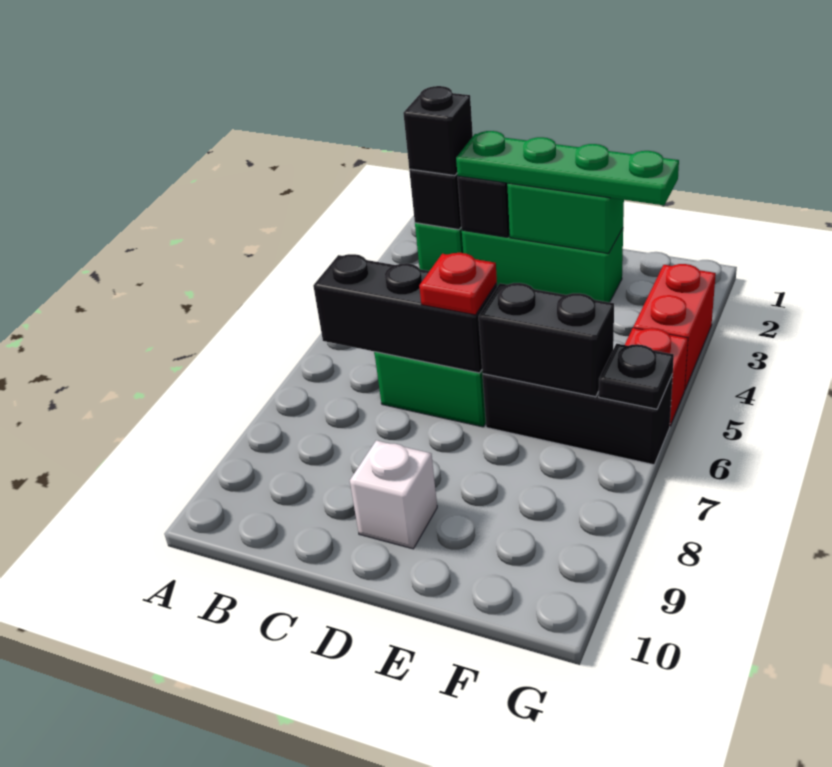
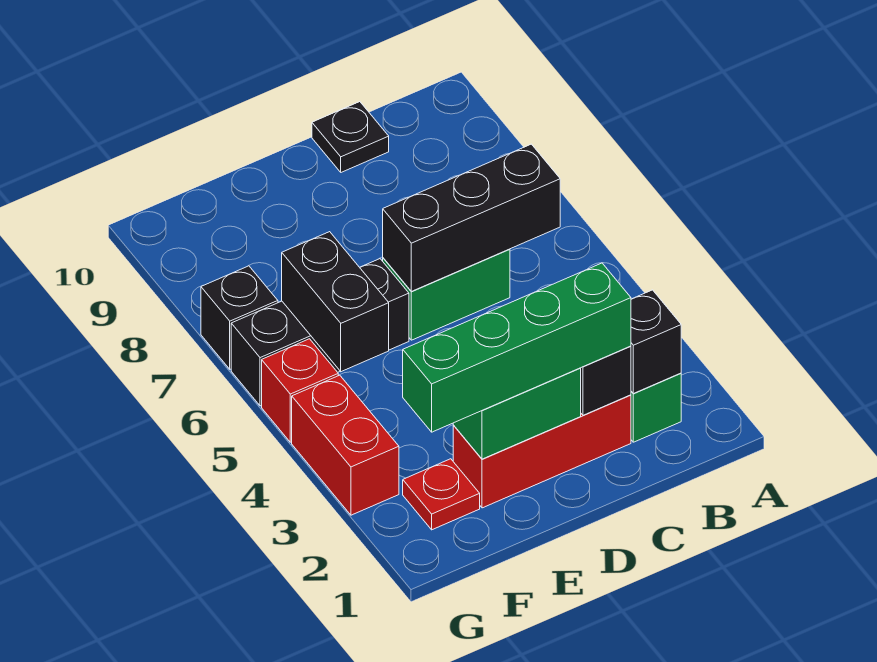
black 1x1 brick [403,86,473,176] -> black 1x1 brick moved to [201,266,278,369]
green 1x3 brick [462,229,623,302] -> red 1x3 brick [453,395,631,508]
green 1x4 plate [456,131,679,205] -> green 1x4 brick [403,263,631,432]
red 1x1 plate [419,253,497,315] -> red 1x1 plate moved to [403,459,480,530]
white 1x1 brick [350,440,437,549] -> none
black 1x2 brick [479,283,614,397] -> black 1x2 brick turned to [282,232,389,372]
black 1x1 plate [599,344,674,409] -> black 1x1 plate moved to [312,102,389,172]

